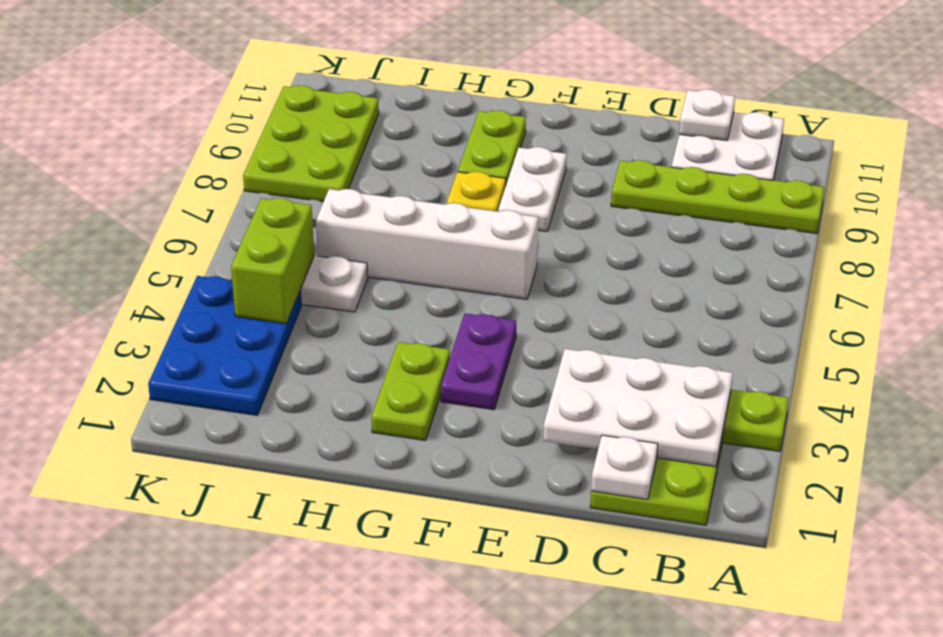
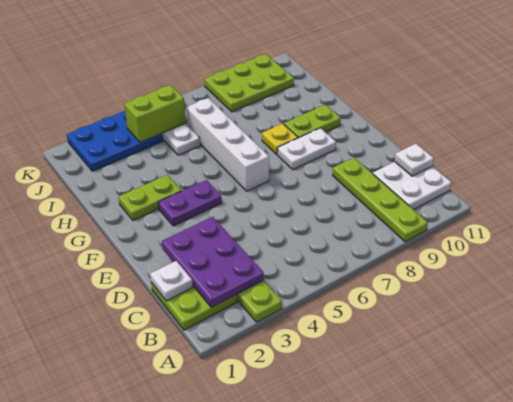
white 2x3 plate [543,349,733,467] -> purple 2x3 plate [162,217,264,307]

